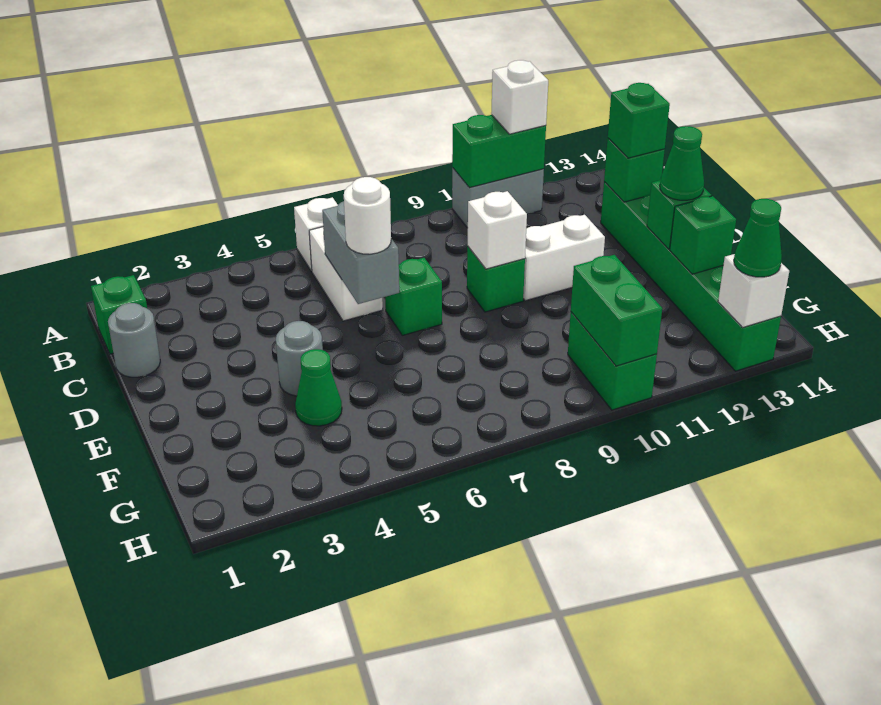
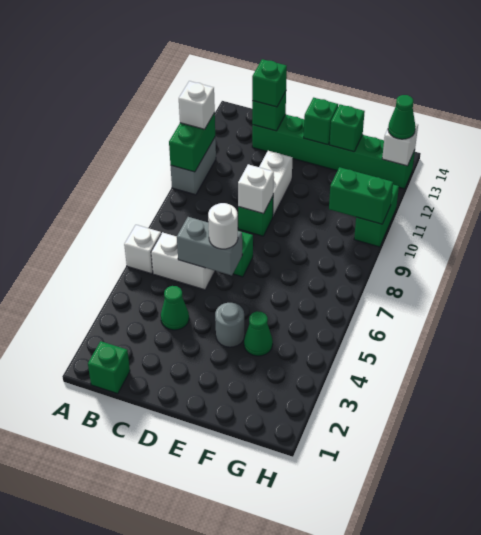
grey 1x1 round brick [108,303,160,377] -> none
green 1x1 cone [660,126,704,200] -> green 1x1 cone moved to [161,286,189,330]
green 1x2 brick [568,312,657,410] -> green 1x2 brick turned to [354,185,399,247]

